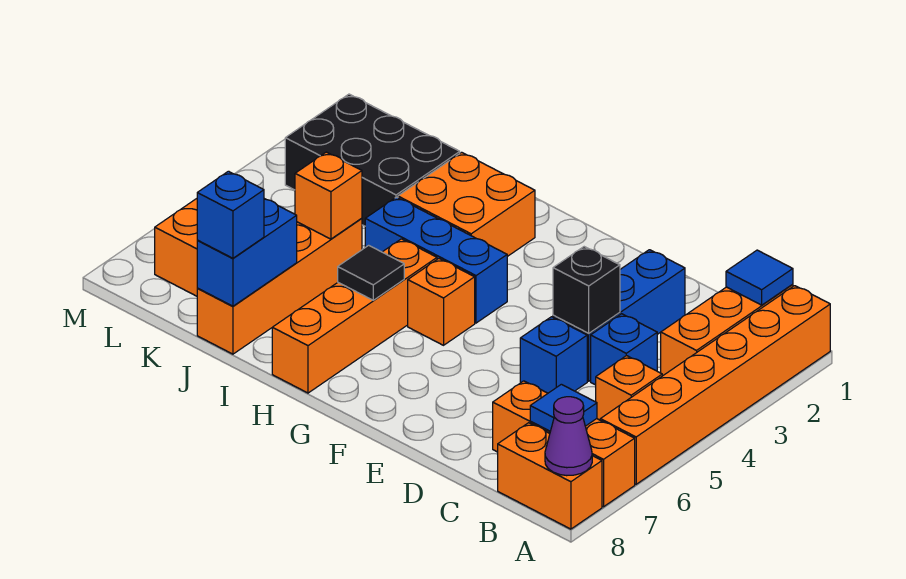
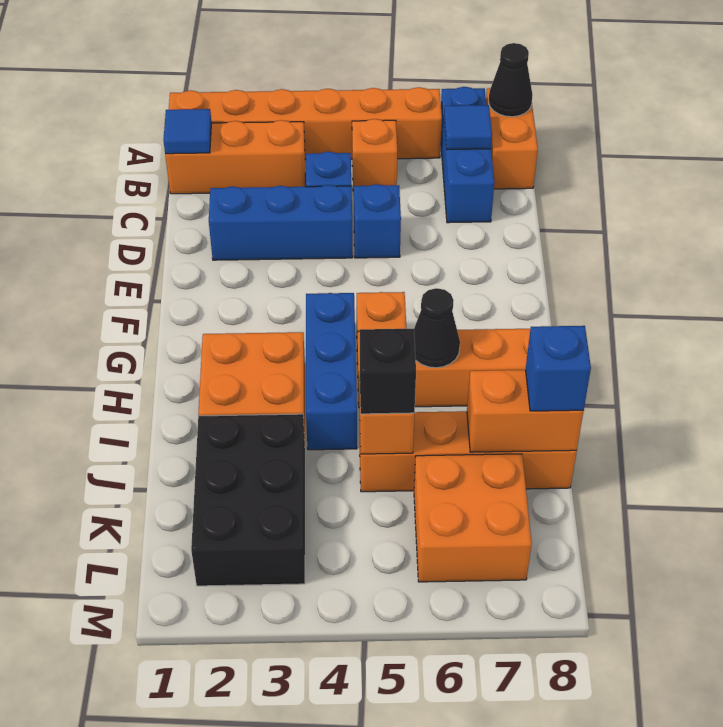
orange 1x3 brick [493,381,635,507] -> blue 1x3 brick [441,87,494,223]
purple 1x1 cone [545,397,592,476] -> black 1x1 cone [489,43,533,117]
black 1x1 brick [553,247,620,333] -> black 1x1 brick moved to [360,329,416,414]
black 1x1 tile [338,245,404,300] -> black 1x1 cone [414,288,460,368]
blue 1x2 brick [197,199,297,306] -> orange 1x2 brick [467,370,584,452]

